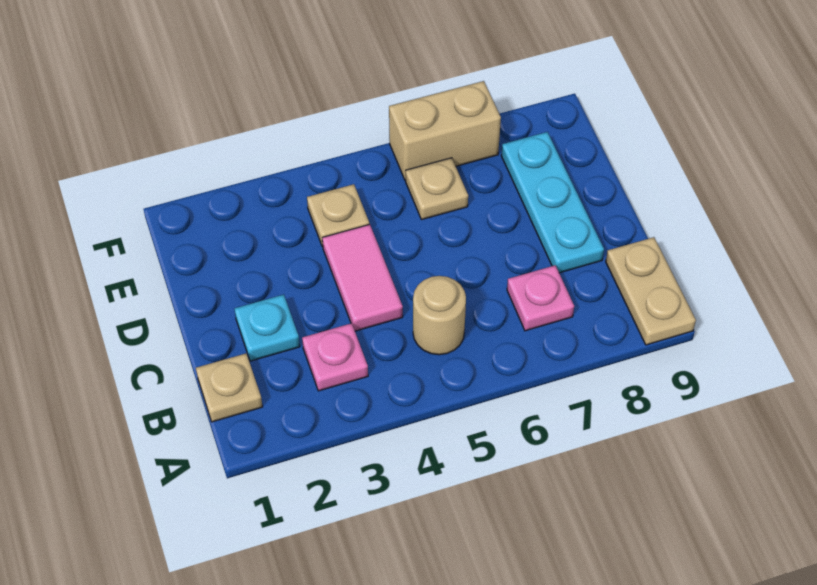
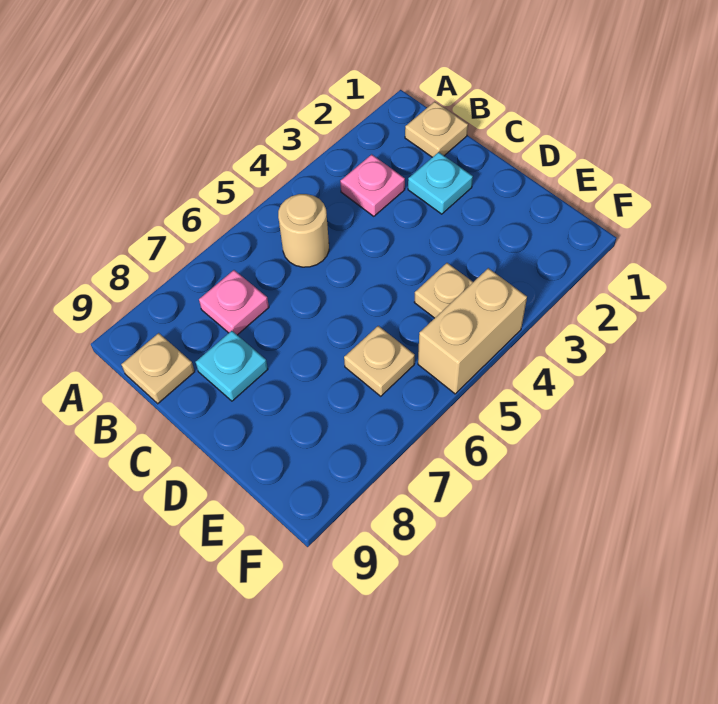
tan 1x2 plate [606,237,696,345] -> tan 1x1 plate [121,333,195,404]
pink 1x2 tile [322,224,403,331] -> none
cyan 1x3 plate [501,132,604,273] -> cyan 1x1 plate [196,331,268,401]
tan 1x2 brick [389,81,501,180] -> tan 1x2 brick moved to [418,268,527,394]

